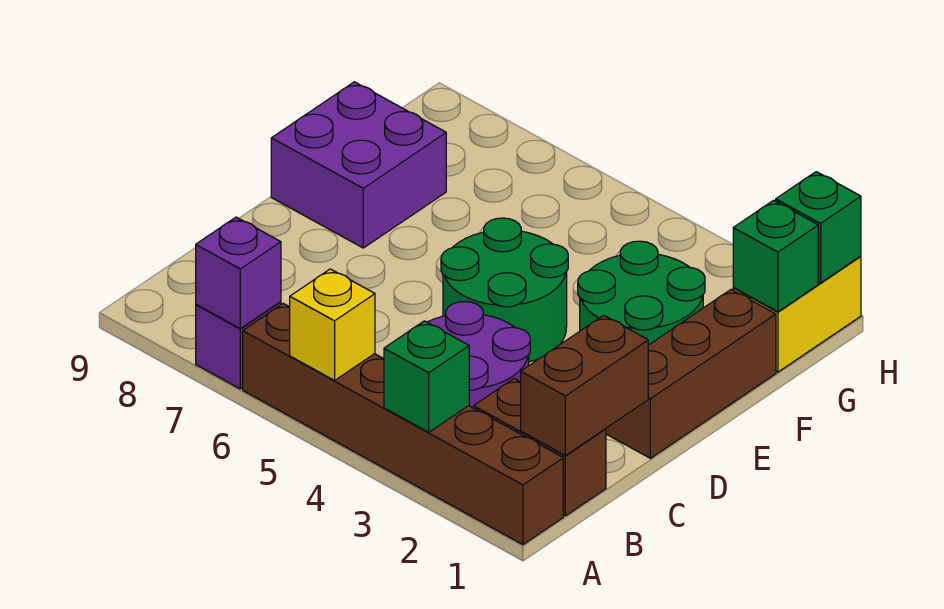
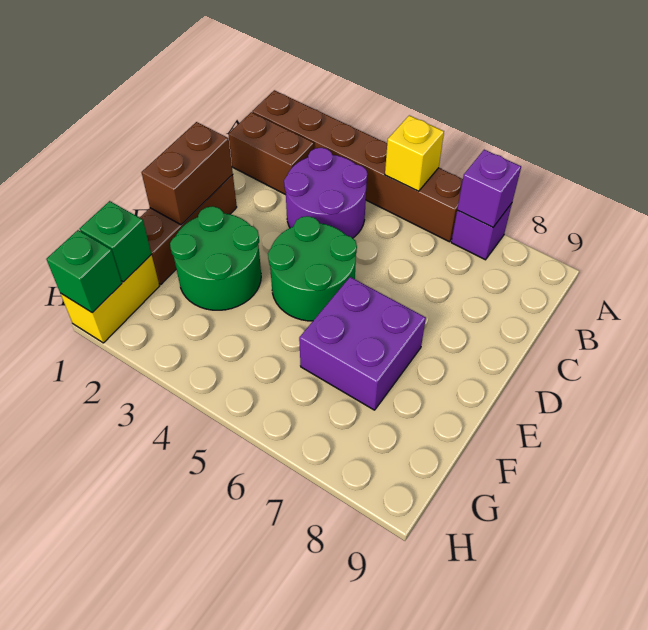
green 1x1 brick [384,321,469,432] -> none
brown 1x2 brick [521,315,648,455] -> brown 1x2 brick moved to [141,122,233,225]
purple 2x2 brick [271,82,446,248] -> purple 2x2 brick moved to [299,277,426,410]

